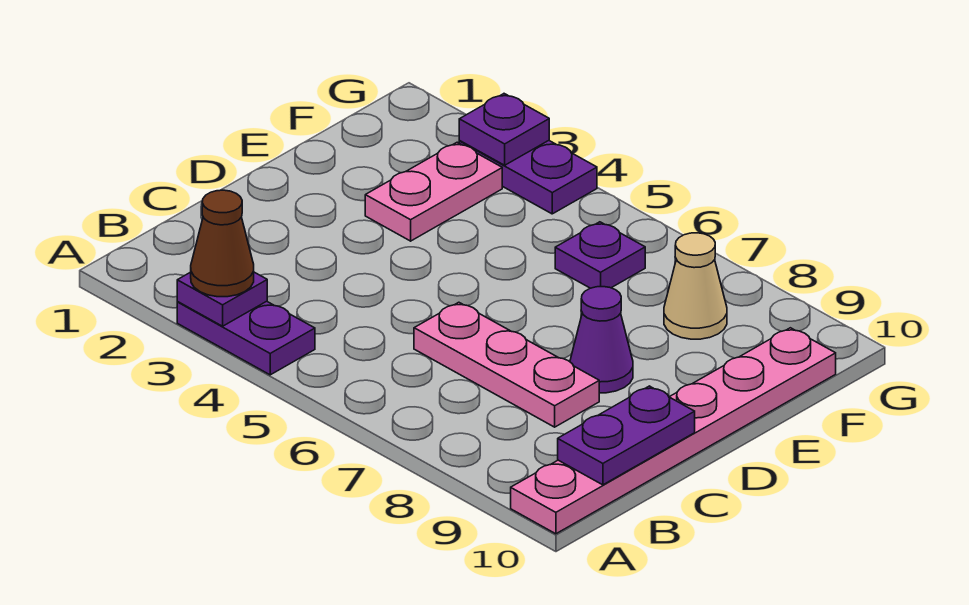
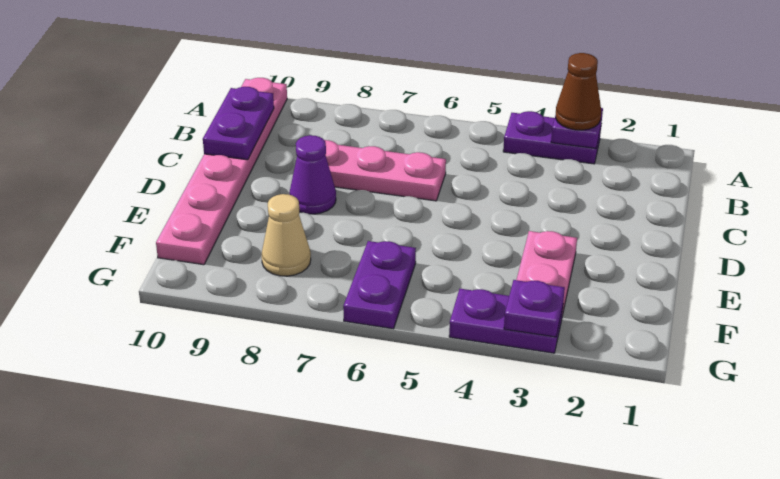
purple 1x1 plate [555,222,645,288] -> purple 1x2 plate [343,241,416,329]

